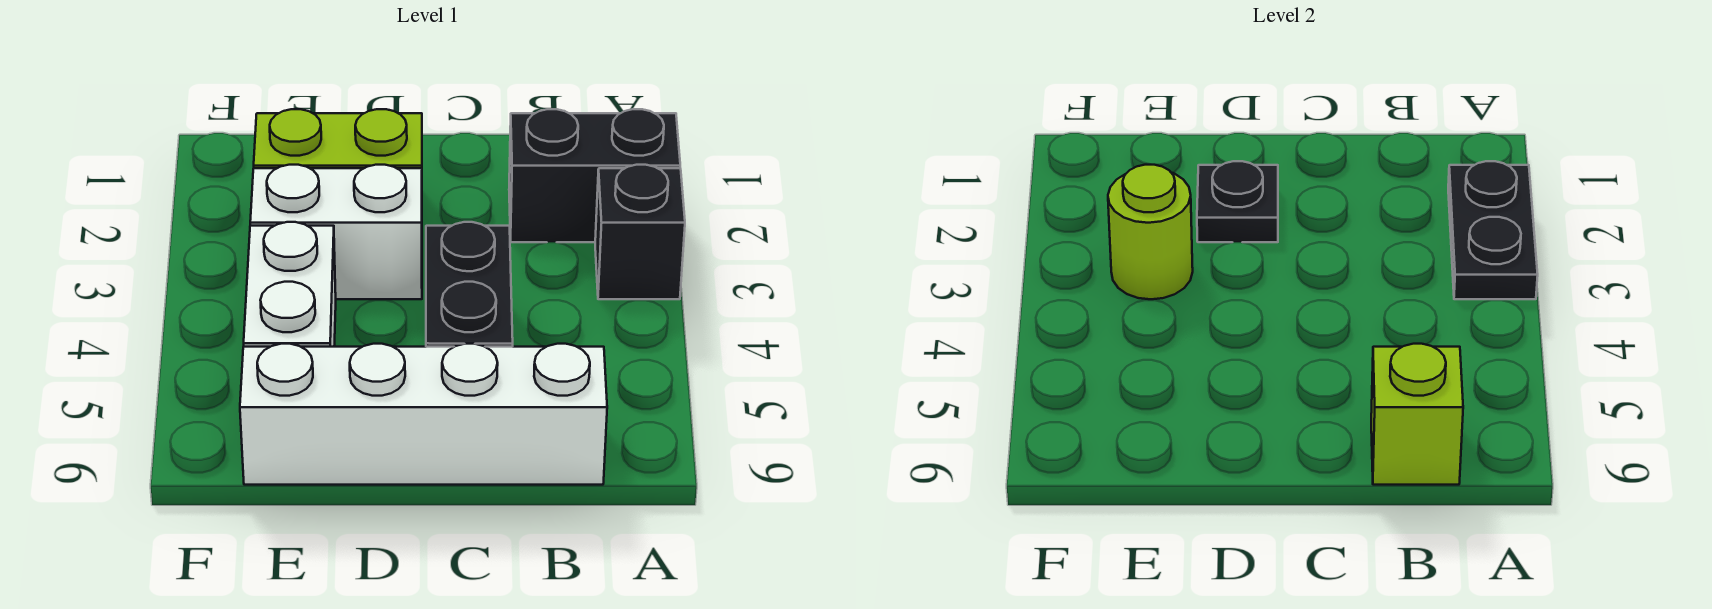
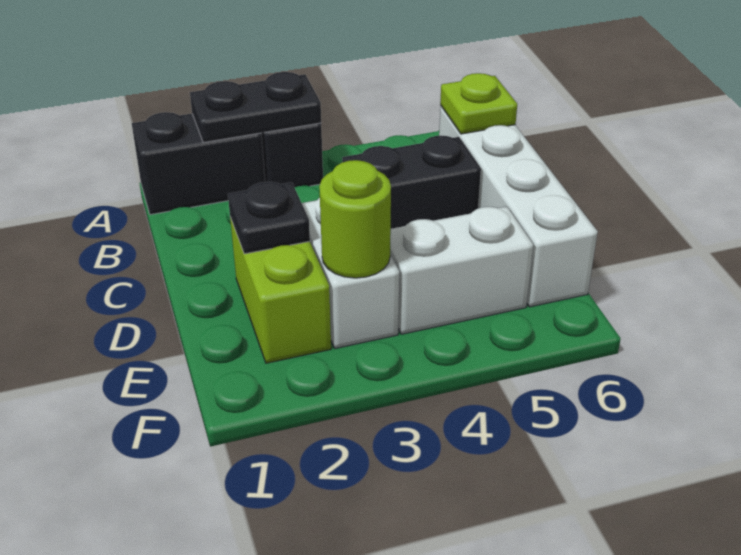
black 1x2 brick [509,109,680,242] -> black 1x2 brick turned to [132,112,265,215]
lime 1x1 brick [1371,344,1463,485] -> lime 1x1 plate [440,73,517,134]

